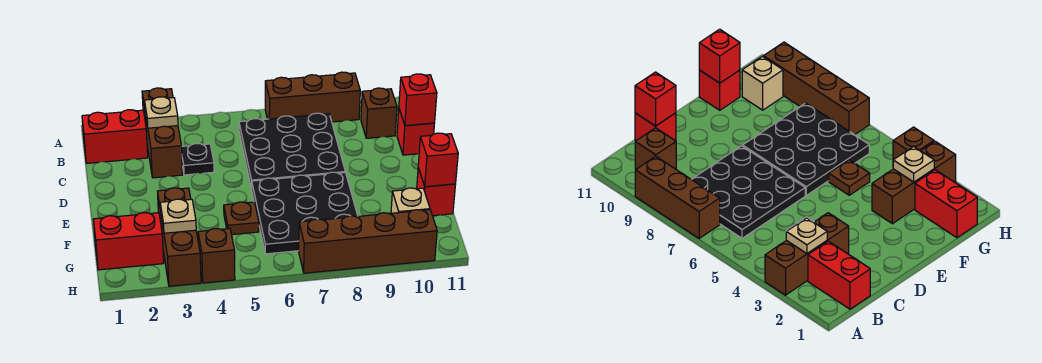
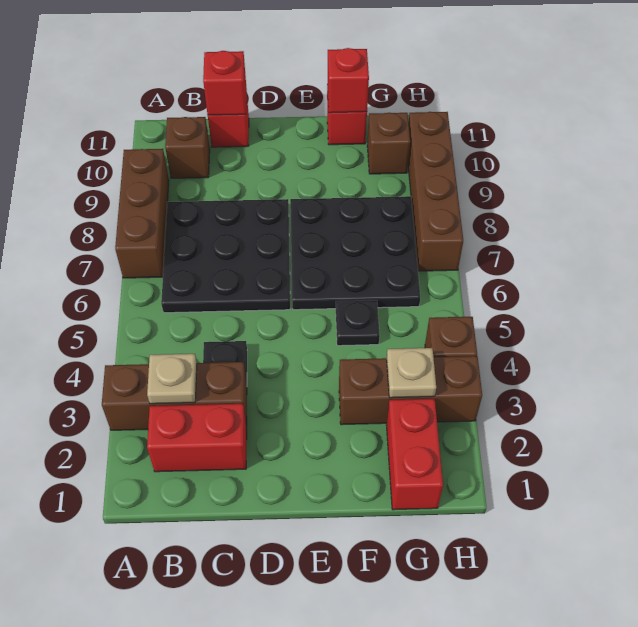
red 1x2 brick [82,110,148,163] -> red 1x2 brick turned to [147,404,247,472]
brown 1x1 plate [224,202,259,235] -> black 1x1 plate [336,300,380,346]
tan 1x1 brick [391,188,430,213] -> brown 1x1 brick [367,113,410,174]

